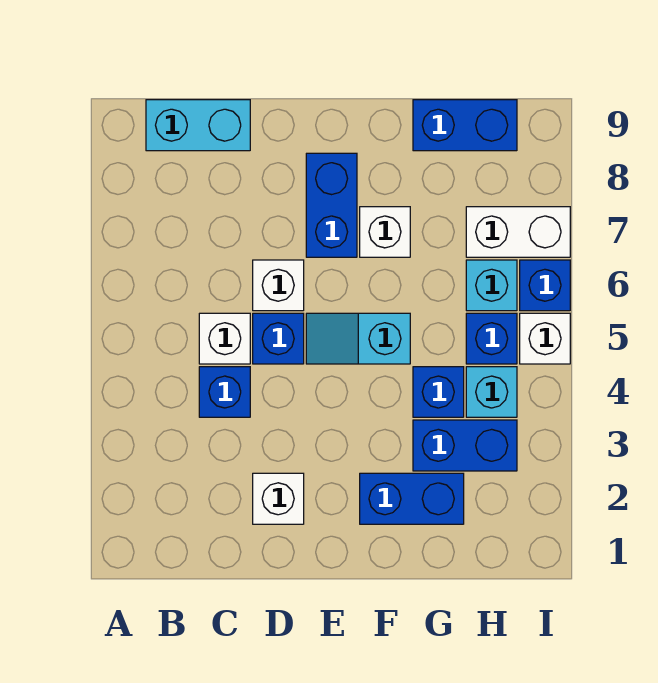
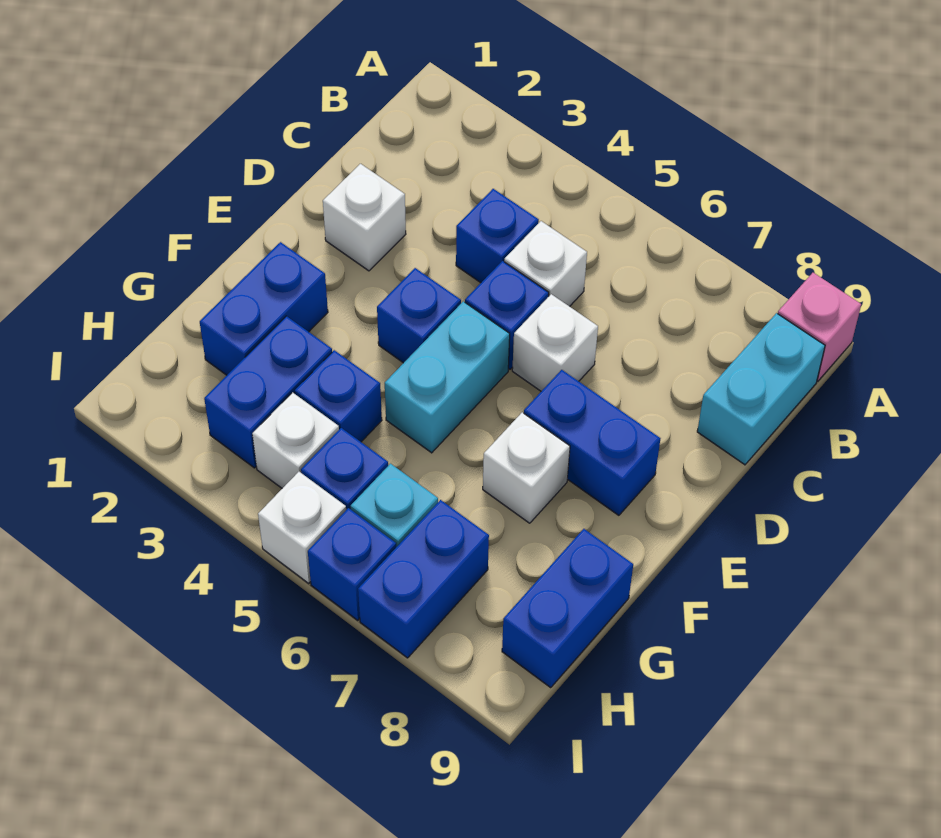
none -> pink 1x1 brick [778,273,861,381]
none -> blue 1x1 brick [377,268,461,363]
cyan 1x2 slope [306,313,410,364] -> cyan 1x2 brick [385,301,510,453]
cyan 1x1 brick [466,367,517,417] -> white 1x1 brick [252,393,339,488]
white 1x2 brick [466,207,570,257] -> blue 1x2 brick [358,500,489,658]

